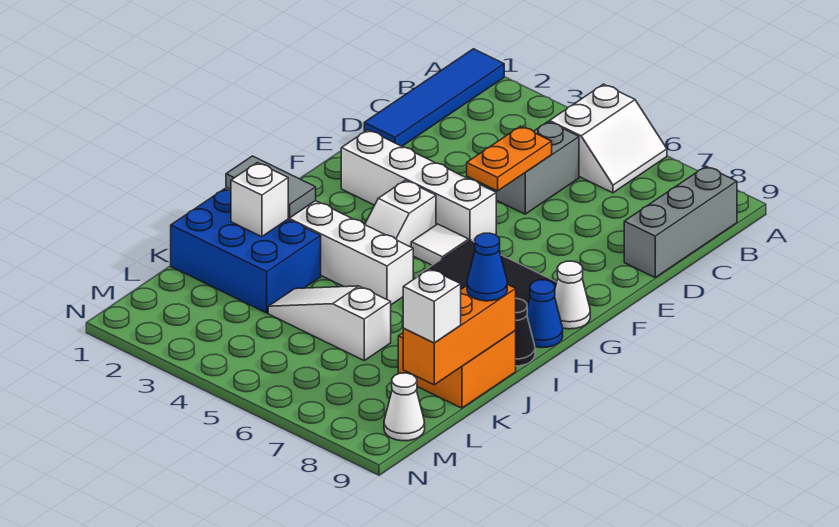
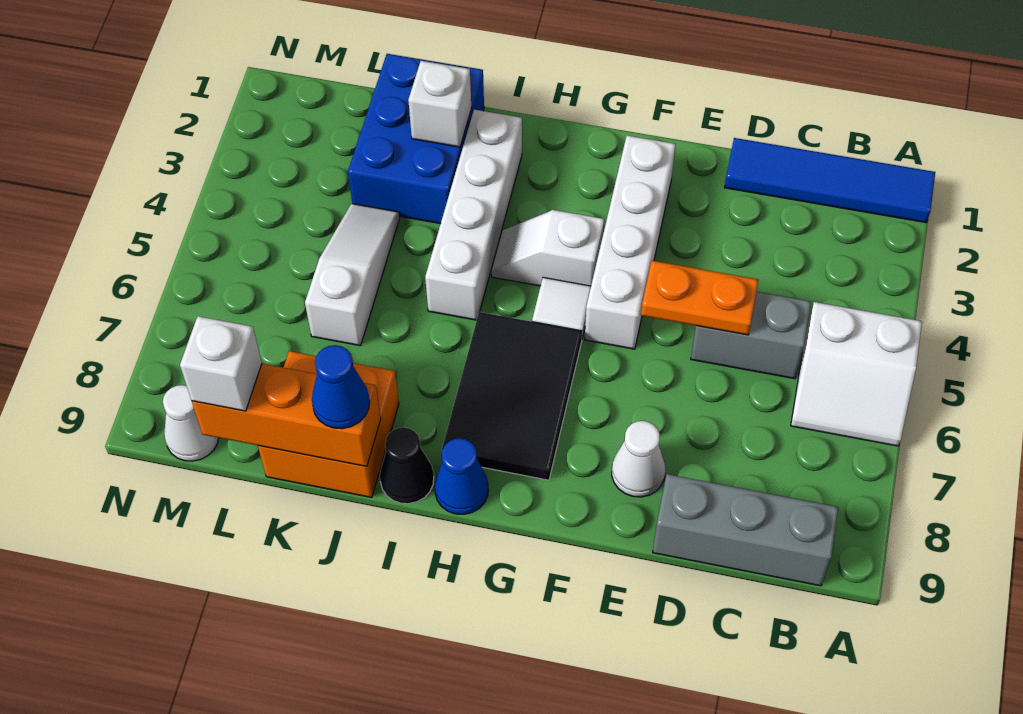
white 1x1 cone [555,261,590,329] -> white 1x1 cone moved to [612,421,665,497]
grey 1x2 tile [226,156,316,218] -> none

